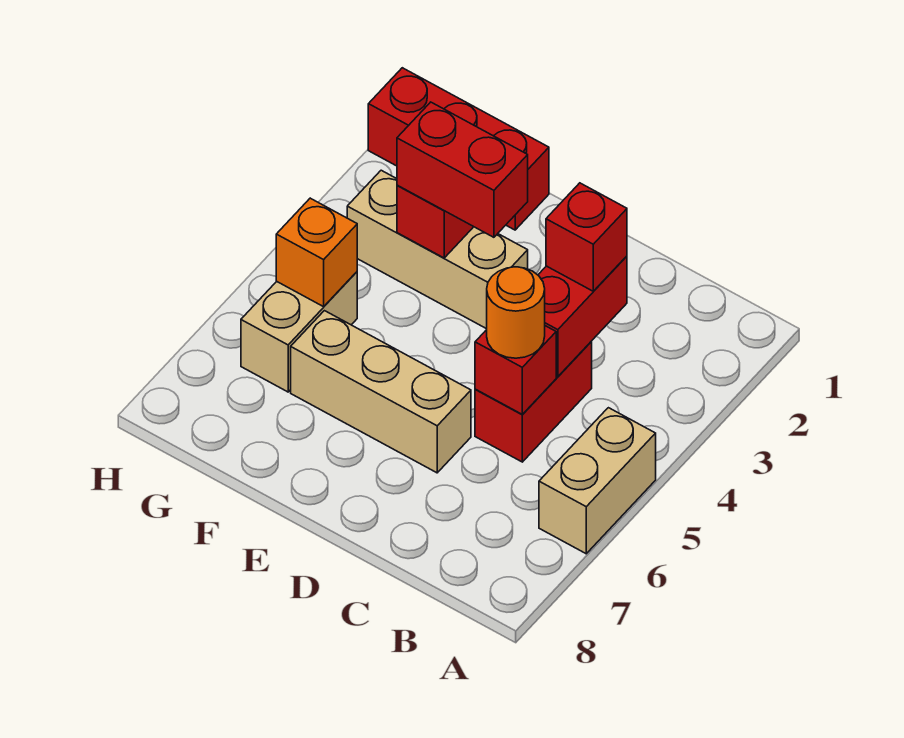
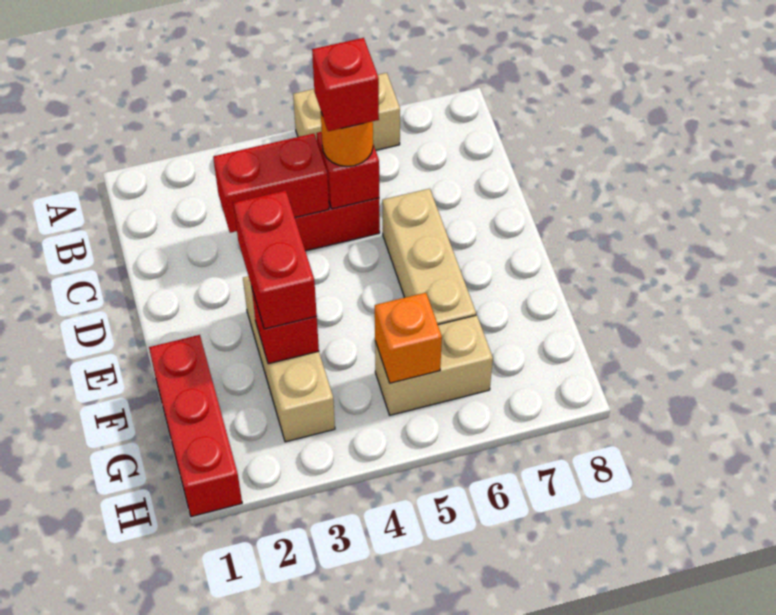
red 1x1 brick [546,183,627,291] -> red 1x1 brick moved to [312,38,379,131]

